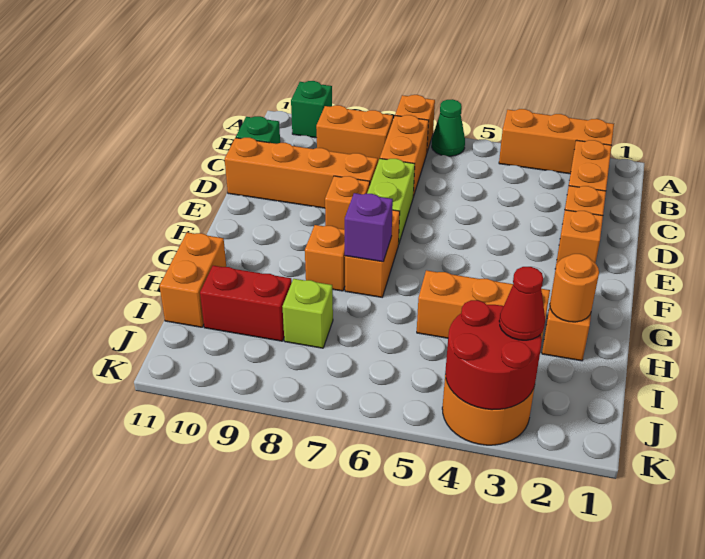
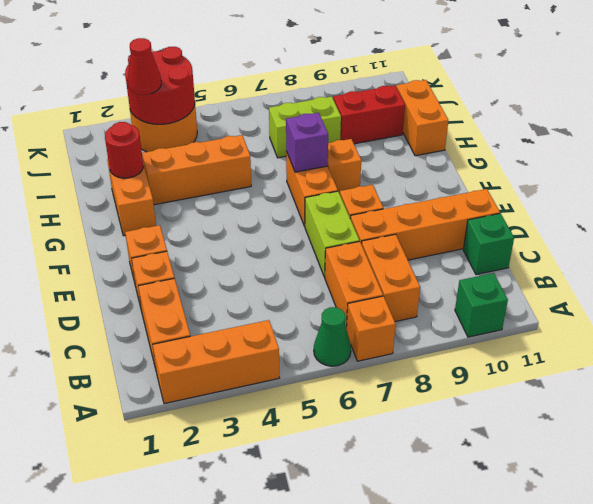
orange 1x2 brick [316,105,393,161] -> orange 1x2 brick turned to [362,234,420,322]
orange 1x1 round brick [550,254,599,322] -> red 1x1 round brick [105,122,143,178]
lime 1x1 brick [282,279,333,348] -> lime 1x2 brick [269,96,341,158]

